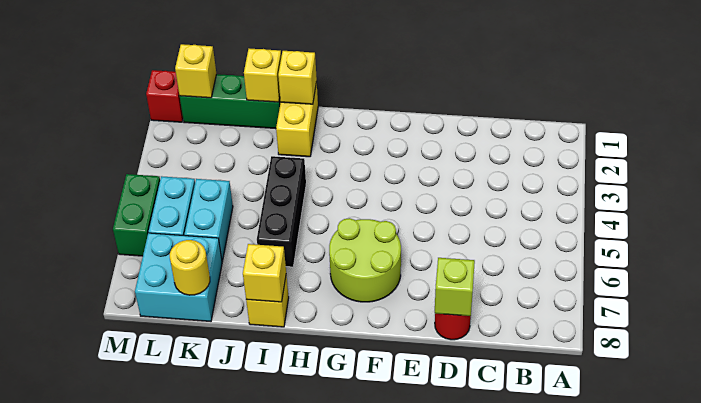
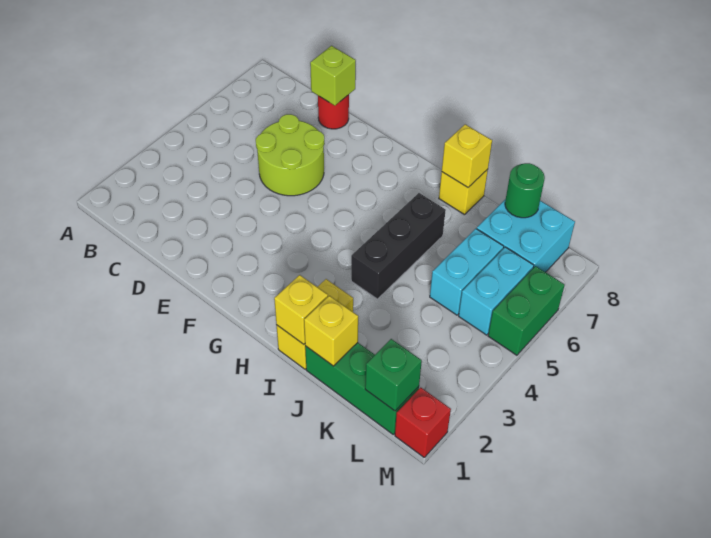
lime 2x2 round brick [329,218,401,302] -> lime 2x2 round brick moved to [256,114,325,196]
yellow 1x1 round brick [170,240,210,295] -> green 1x1 round brick [505,163,545,218]
yellow 1x1 brick [175,44,216,98] -> green 1x1 brick [365,339,422,411]

